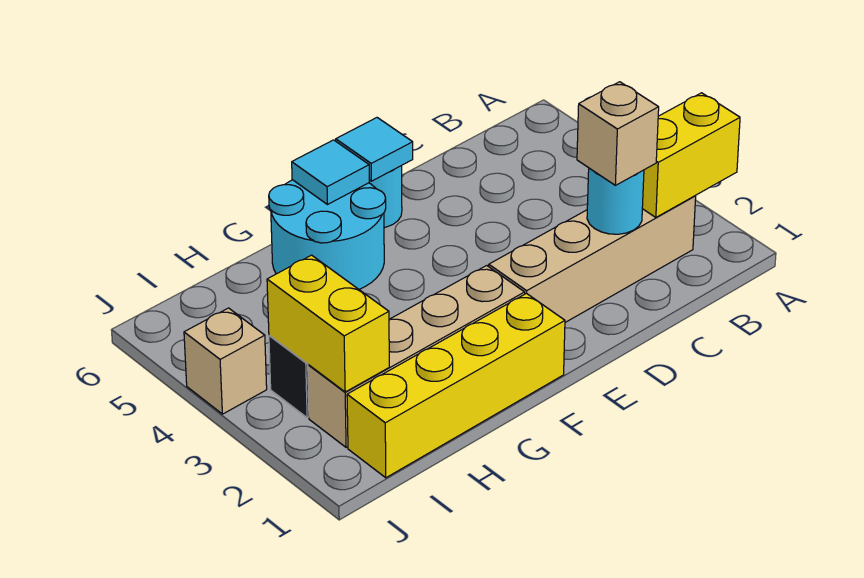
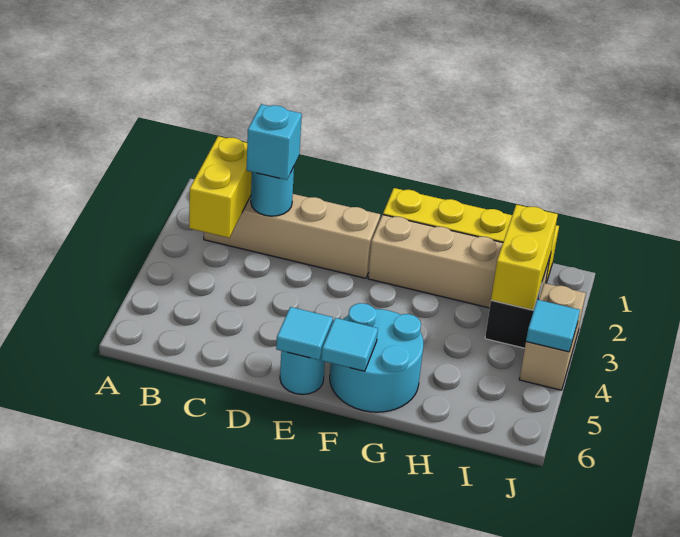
yellow 1x2 brick [642,93,740,217] -> yellow 1x2 brick turned to [189,136,252,238]
tan 1x1 brick [577,82,659,185] -> cyan 1x1 brick [247,104,302,180]
tan 1x1 brick [184,308,267,414] -> tan 1x2 brick [519,283,586,390]
none -> cyan 1x1 tile [526,300,580,352]

